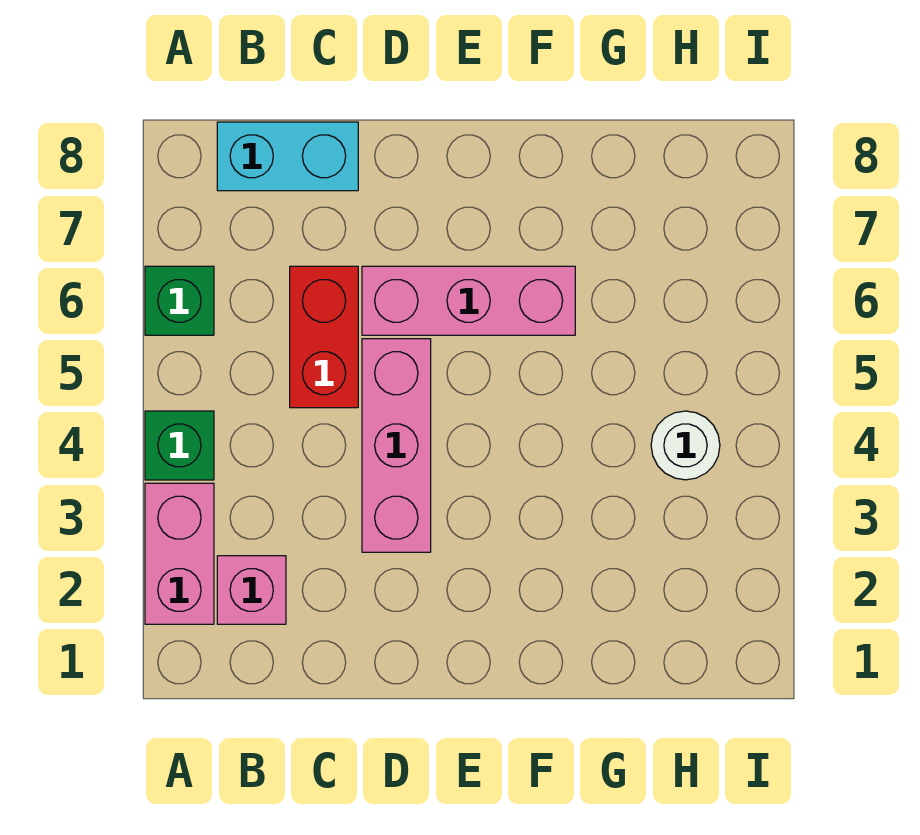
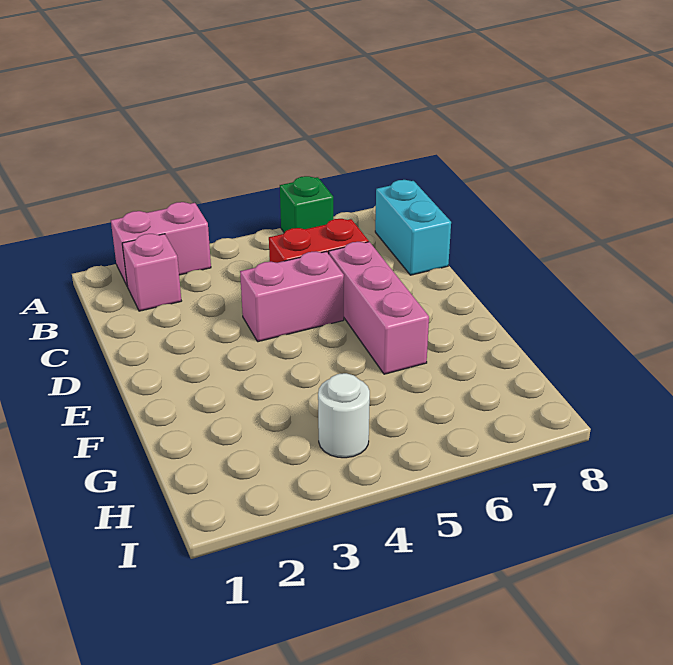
green 1x1 brick [145,411,214,480] -> none
pink 1x3 brick [362,339,431,552] -> pink 1x2 brick [240,252,344,342]

